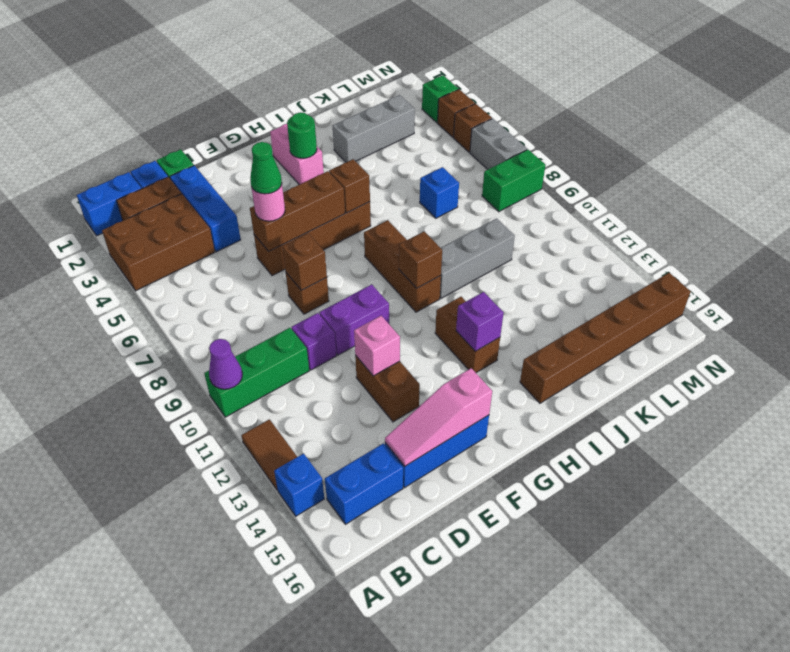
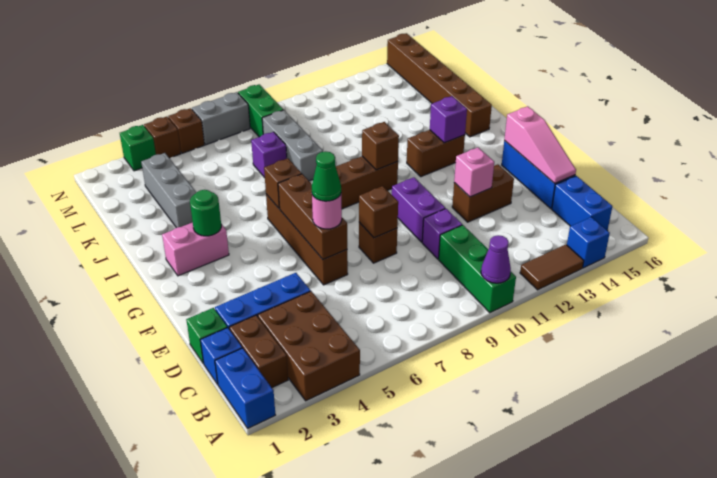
grey 1x3 brick [440,219,515,298] -> grey 1x3 brick moved to [262,110,323,181]
blue 1x1 brick [420,167,459,218] -> purple 1x1 brick [251,132,287,178]

